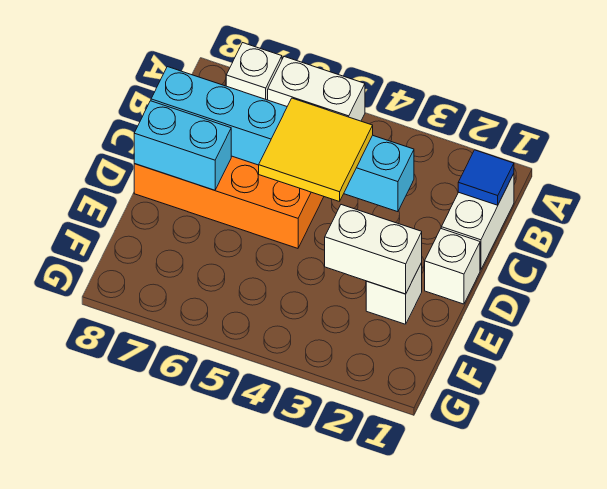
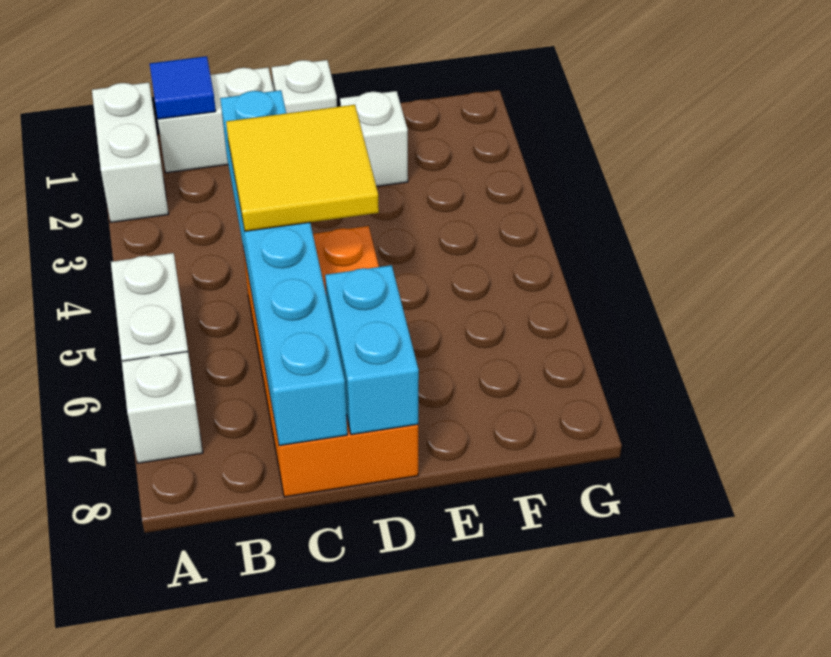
white 1x2 brick [325,205,422,294] -> white 1x2 brick moved to [92,83,168,222]

